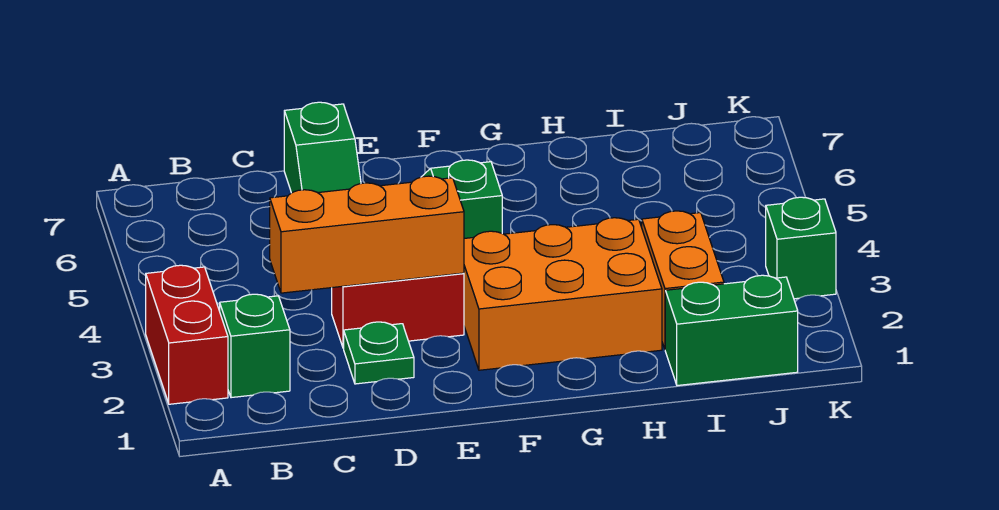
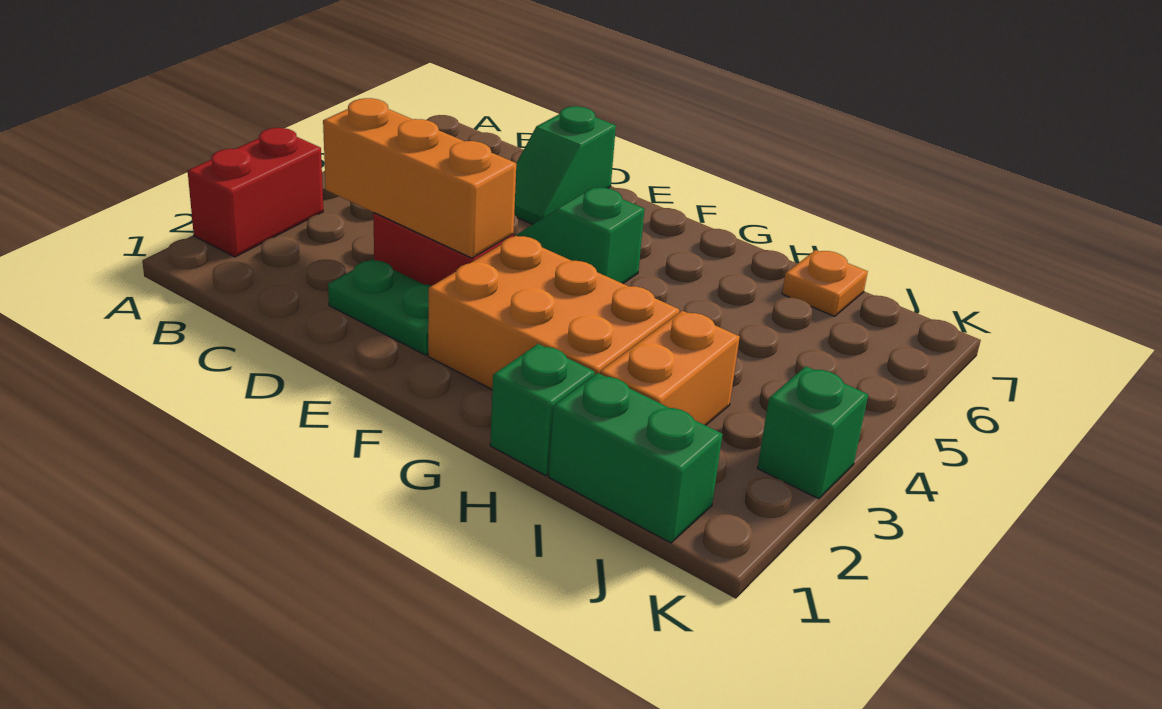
green 1x1 brick [220,294,290,398] -> green 1x1 brick moved to [490,344,595,476]
green 1x1 plate [344,322,414,384] -> green 1x2 plate [328,259,431,355]
none -> orange 1x1 plate [782,250,868,316]

